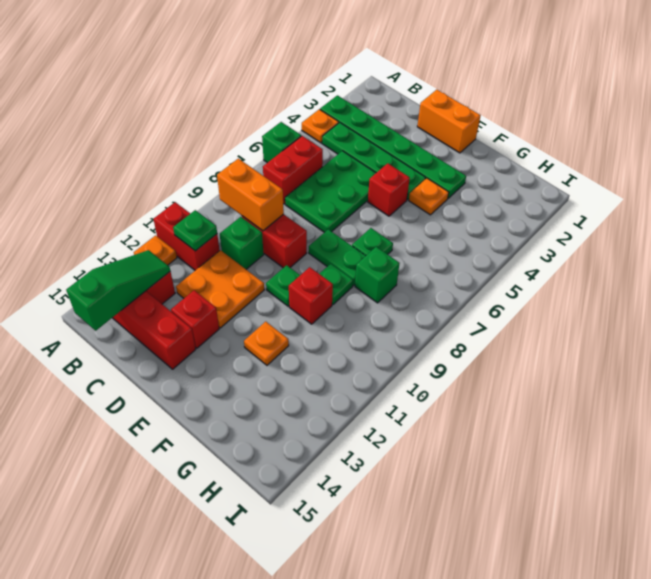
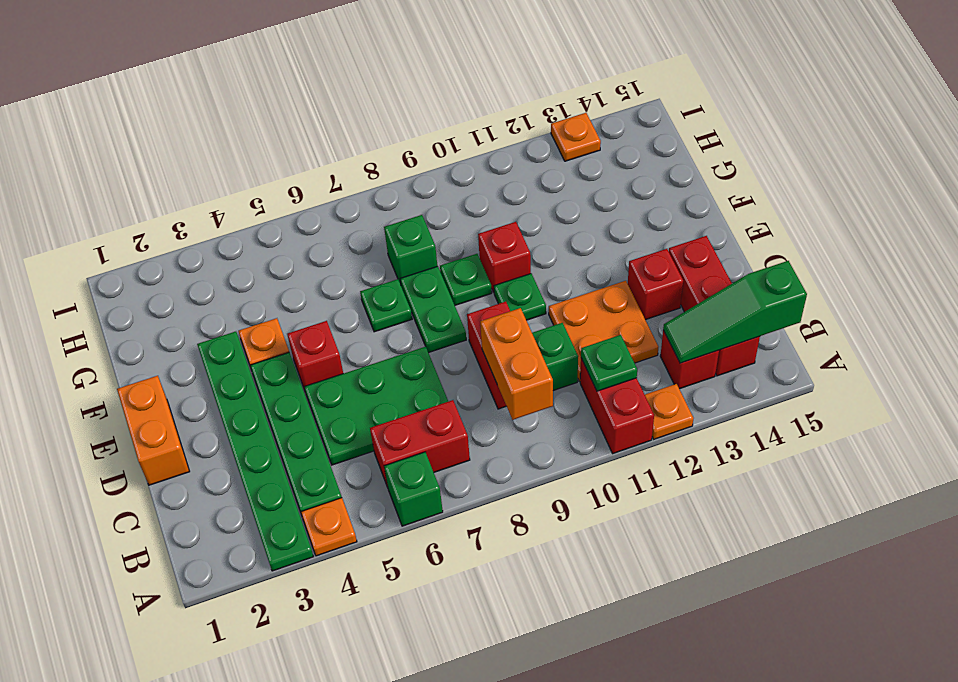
orange 1x1 plate [244,322,289,365] -> orange 1x1 plate moved to [551,113,601,161]

